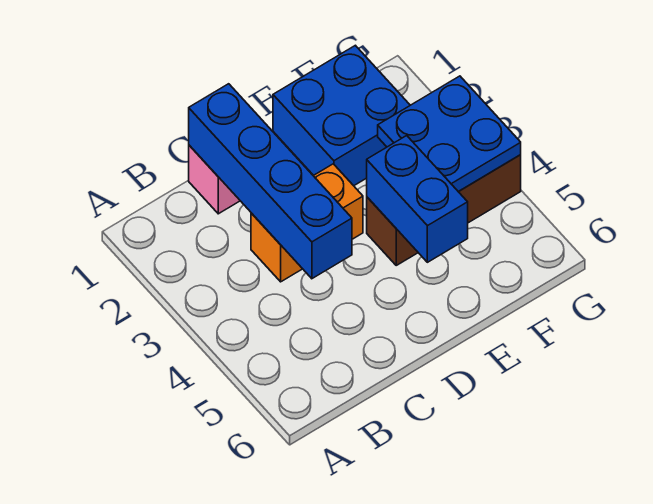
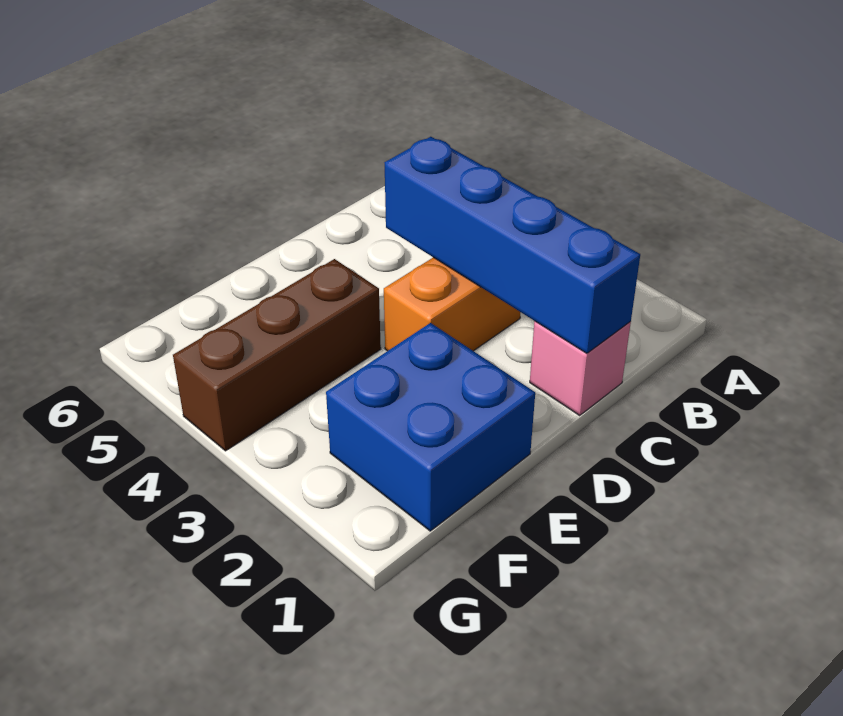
blue 1x2 brick [367,136,468,262] -> none
blue 2x2 plate [378,76,521,192] -> none

